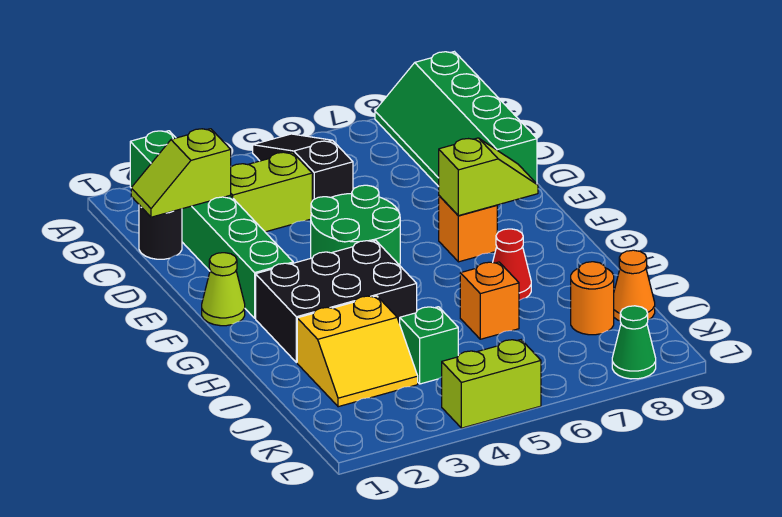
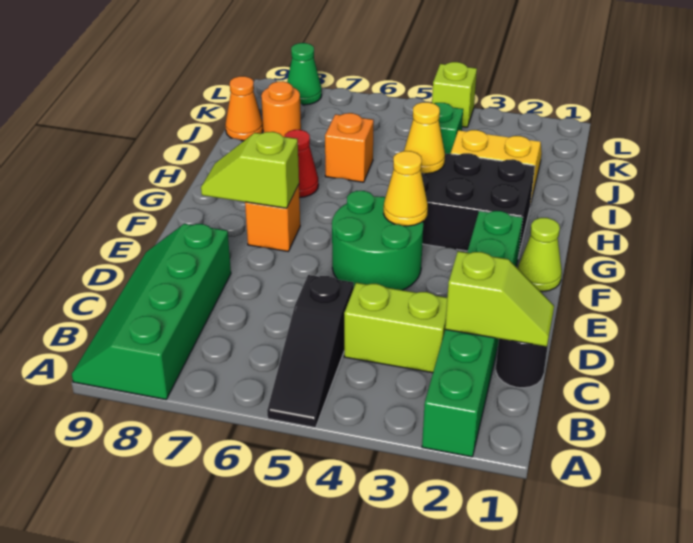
green 2x4 slope [375,52,537,187] -> green 2x4 slope turned to [72,224,231,399]
none -> yellow 1x1 cone [384,151,428,226]
none -> yellow 1x1 cone [404,102,445,174]
lime 1x2 brick [442,340,541,428] -> lime 1x1 brick [432,62,477,127]

